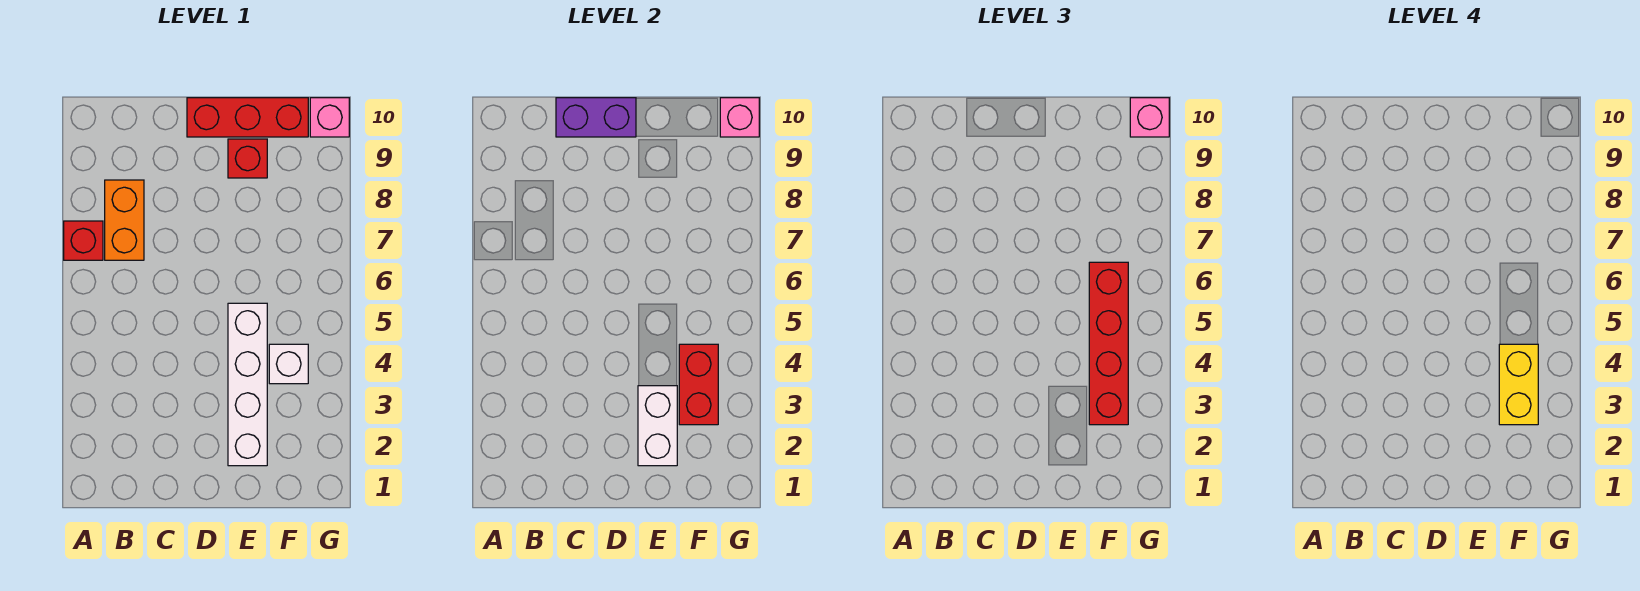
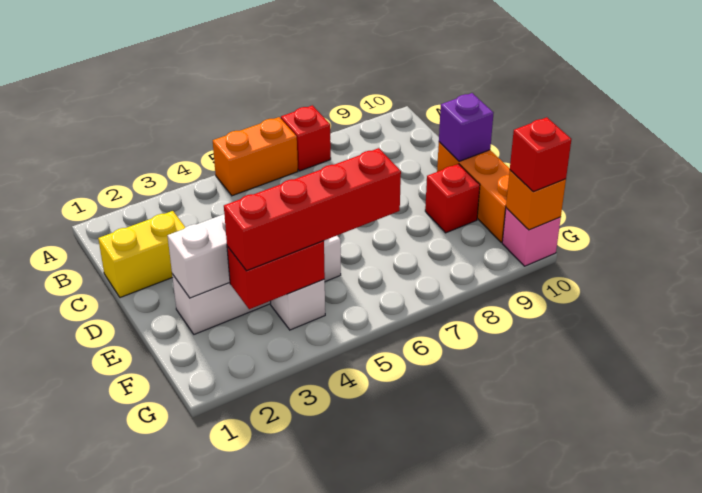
orange 1x2 brick [105,180,144,260] -> orange 1x2 brick moved to [213,117,298,196]
purple 1x2 brick [556,98,636,137] -> purple 1x1 brick [439,93,493,161]
red 1x3 brick [187,98,308,137] -> orange 1x3 brick [437,142,510,242]
yellow 1x2 brick [1499,344,1538,425] -> yellow 1x2 brick moved to [98,211,185,298]
pink 1x1 brick [720,98,759,137] -> orange 1x1 brick [506,170,566,230]
pink 1x1 brick [1130,98,1169,137] -> red 1x1 brick [510,117,571,192]

